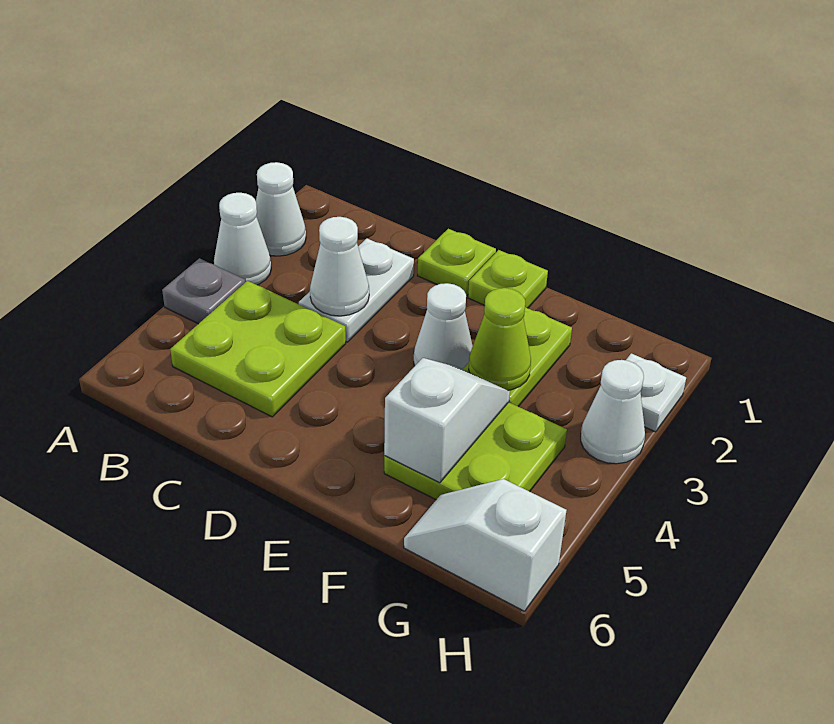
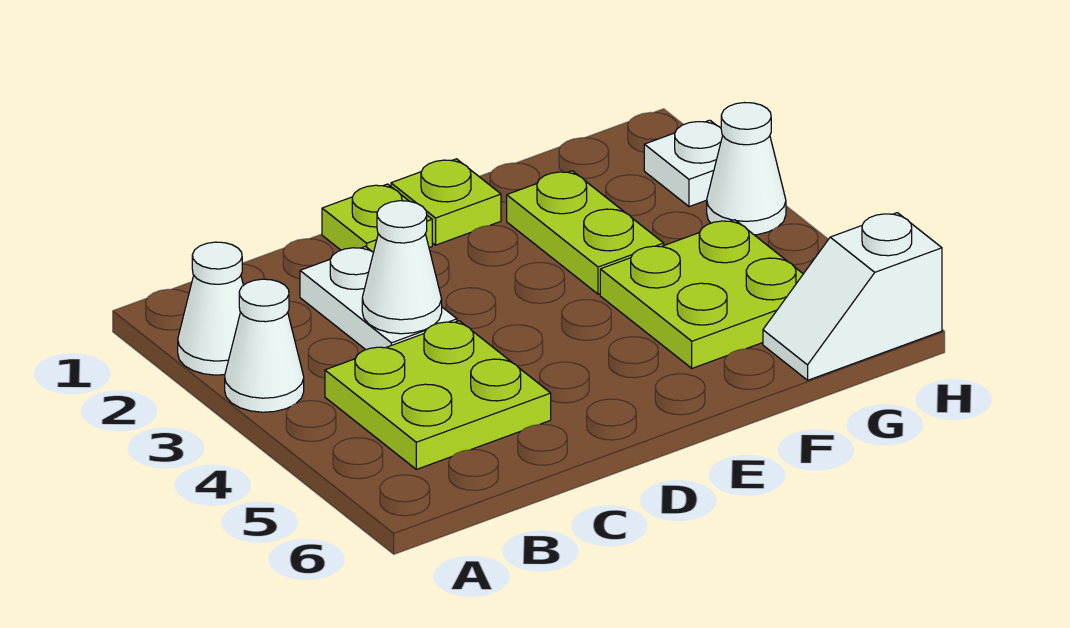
grey 1x1 plate [162,258,245,324] -> none
white 1x1 cone [414,283,473,369] -> none
lime 1x1 cone [469,288,531,390] -> none
white 1x2 slope [384,358,510,483] -> none

